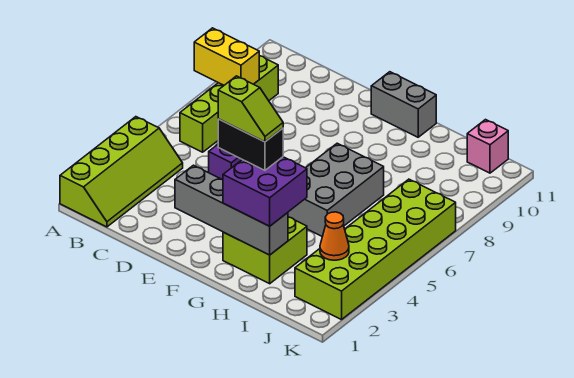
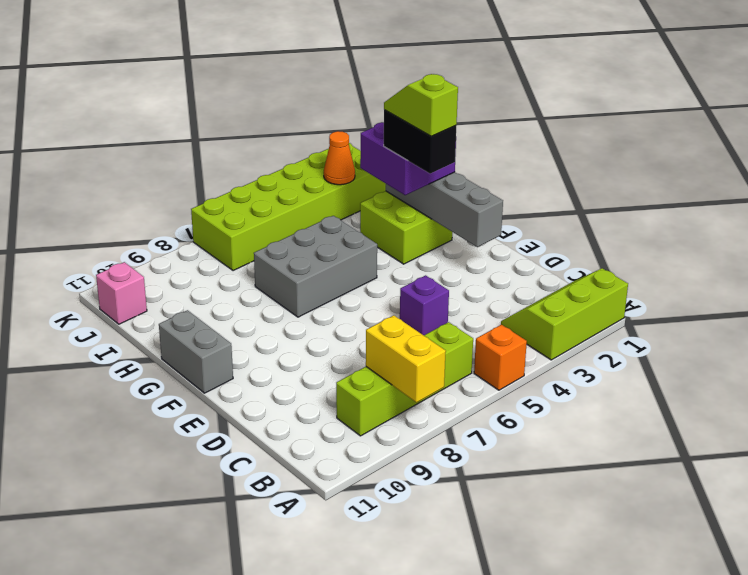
lime 2x4 slope [60,117,183,227] -> lime 2x3 slope [501,268,628,360]
none -> orange 1x1 brick [474,325,527,390]

